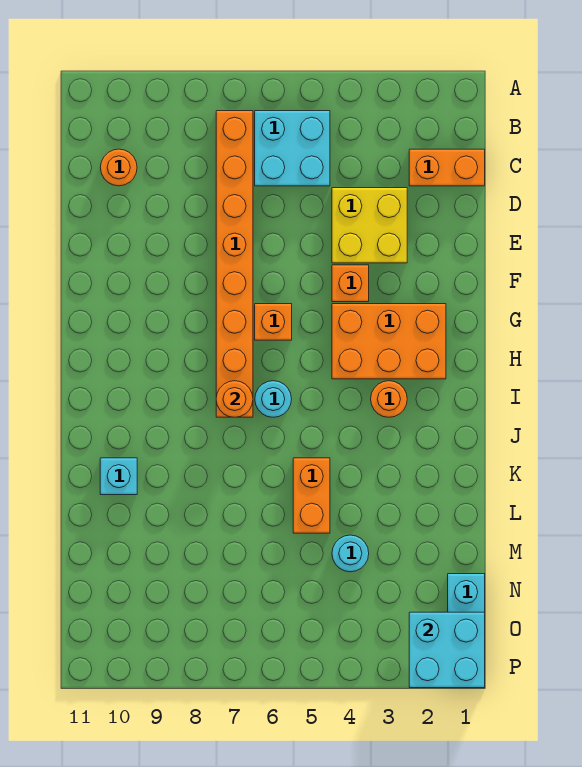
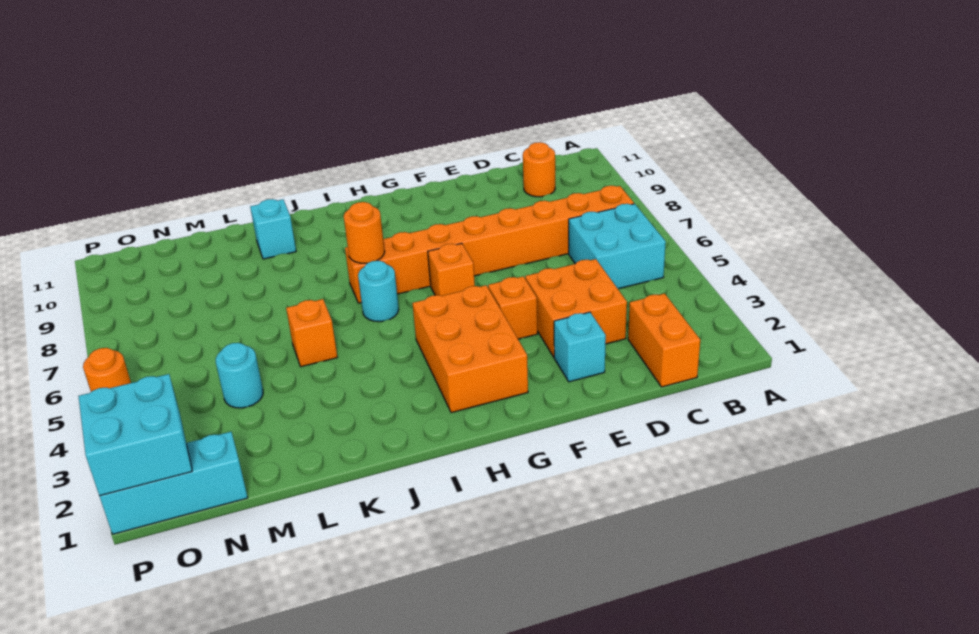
yellow 2x2 brick [332,188,407,263] -> orange 2x2 brick [525,259,627,357]
none -> cyan 1x1 brick [554,312,606,382]
orange 1x1 round brick [371,381,407,417] -> orange 1x1 round brick moved to [83,348,131,392]
orange 1x2 brick [293,458,330,533] -> orange 1x1 brick [286,299,337,367]

